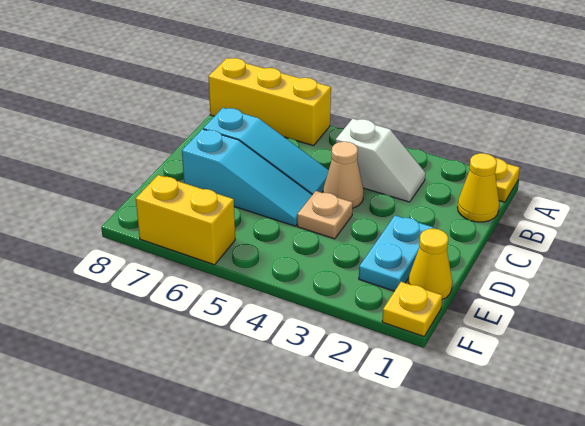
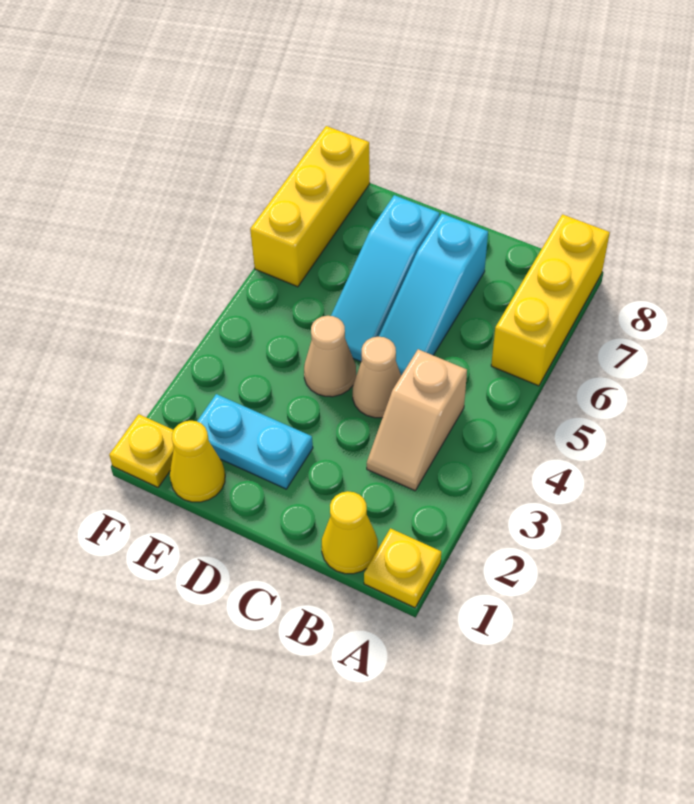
white 1x2 slope [336,119,426,202] -> tan 1x2 slope [367,349,467,491]
tan 1x1 plate [297,191,353,239] -> tan 1x1 cone [304,316,356,397]
yellow 1x2 brick [136,175,235,265] -> yellow 1x3 brick [250,126,370,287]

